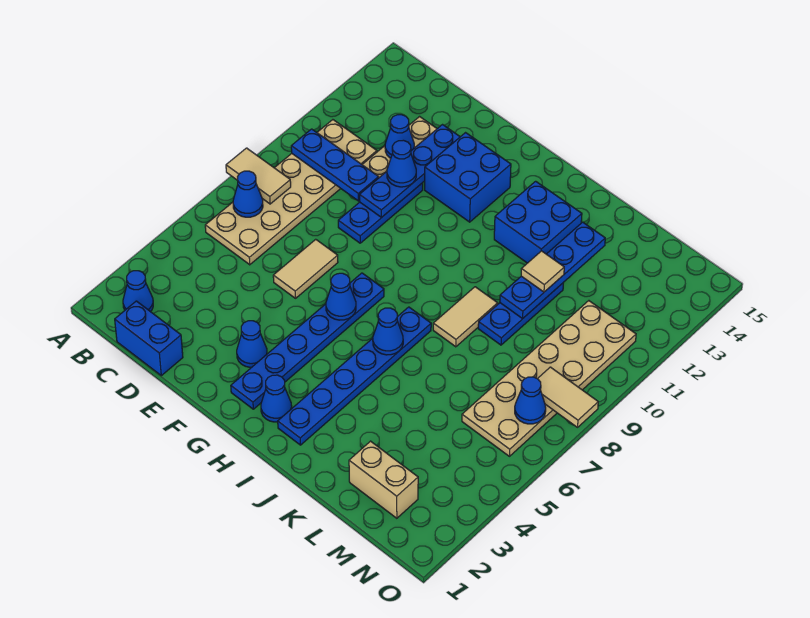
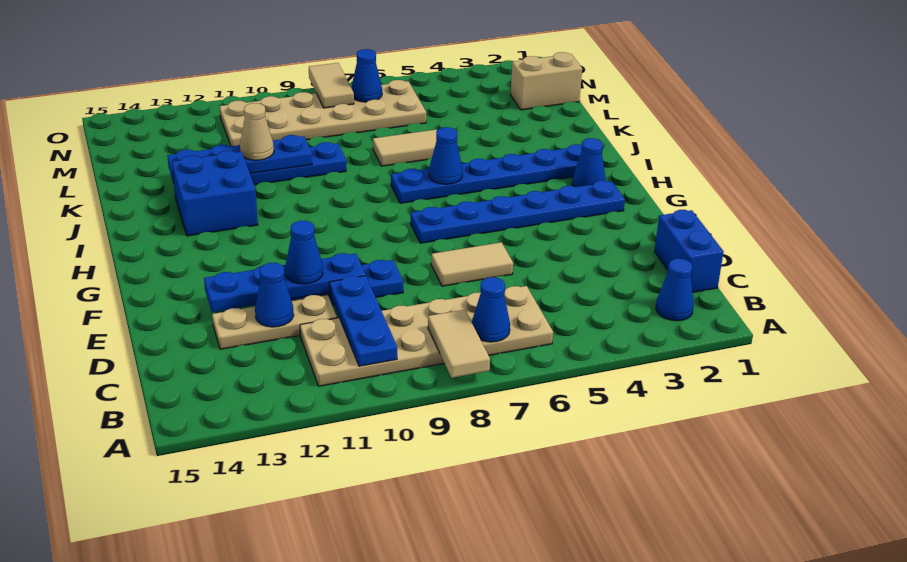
blue 1x1 cone [237,321,267,367] -> none
blue 2x2 brick [425,133,511,222] -> none
blue 1x1 cone [326,273,356,320] -> none
tan 1x2 tile [433,287,498,347] -> tan 1x2 tile moved to [373,130,437,166]
tan 1x1 tile [521,251,564,292] -> tan 1x1 cone [240,103,274,160]
tan 1x2 brick [349,441,418,518] -> tan 1x2 brick turned to [511,52,582,110]

